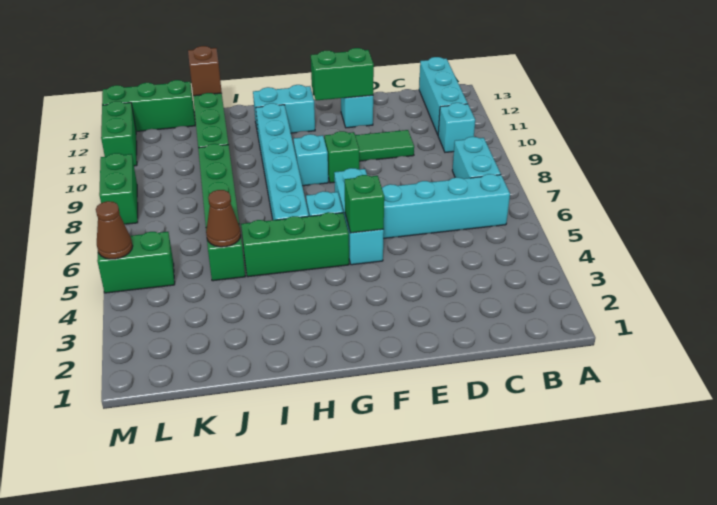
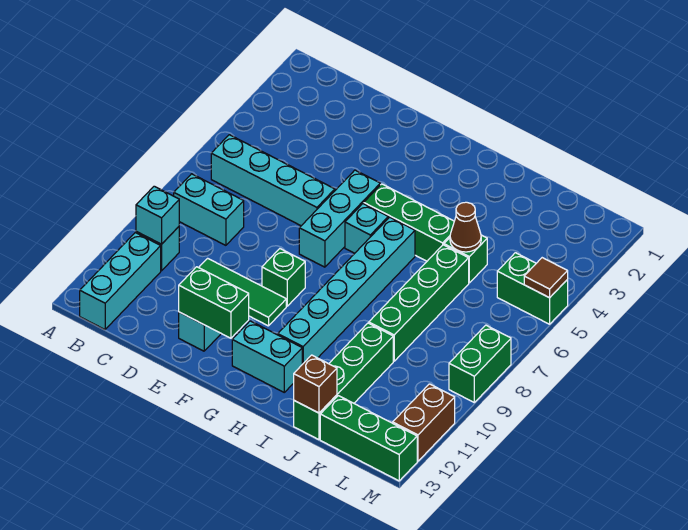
cyan 1x2 brick [452,137,501,179] -> cyan 1x2 brick turned to [174,174,244,245]
green 1x1 brick [345,175,384,233] -> none
cyan 1x1 brick [293,134,328,186] -> cyan 1x1 brick moved to [136,186,179,244]
brown 1x1 cone [96,201,133,259] -> brown 1x1 tile [524,258,568,298]
green 1x2 brick [101,101,137,166] -> brown 1x2 brick [393,384,455,461]

